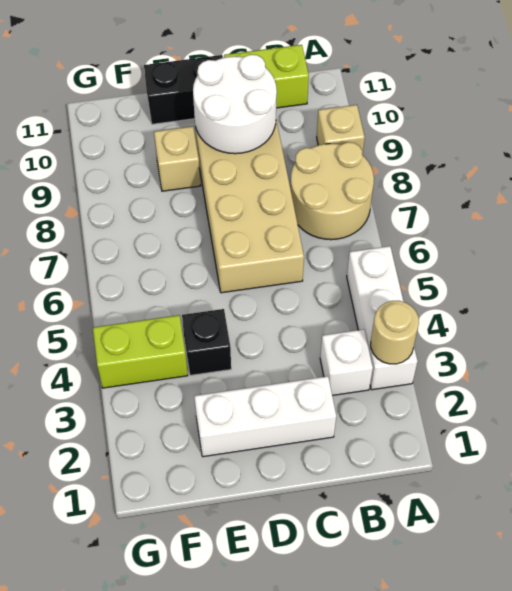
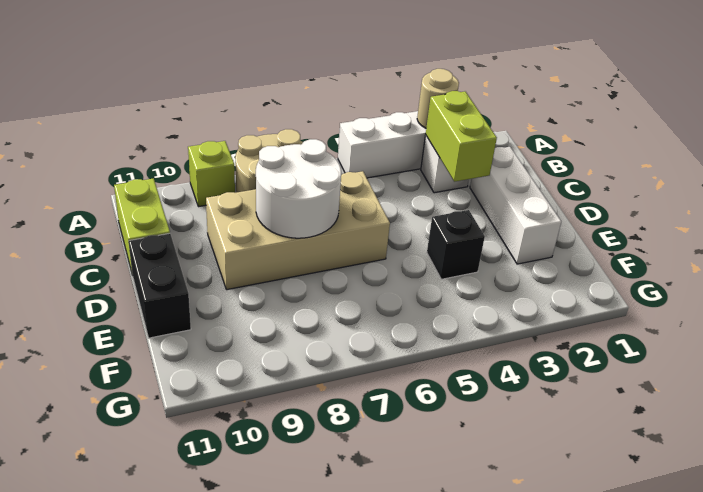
tan 1x1 brick [317,105,365,155] -> lime 1x1 brick [188,141,235,207]
white 2x2 round brick [193,55,277,154] -> white 2x2 round brick moved to [256,139,341,238]
tan 1x1 brick [154,126,201,191] -> none
lime 1x2 brick [93,315,188,388] -> lime 1x2 brick moved to [426,91,497,182]

